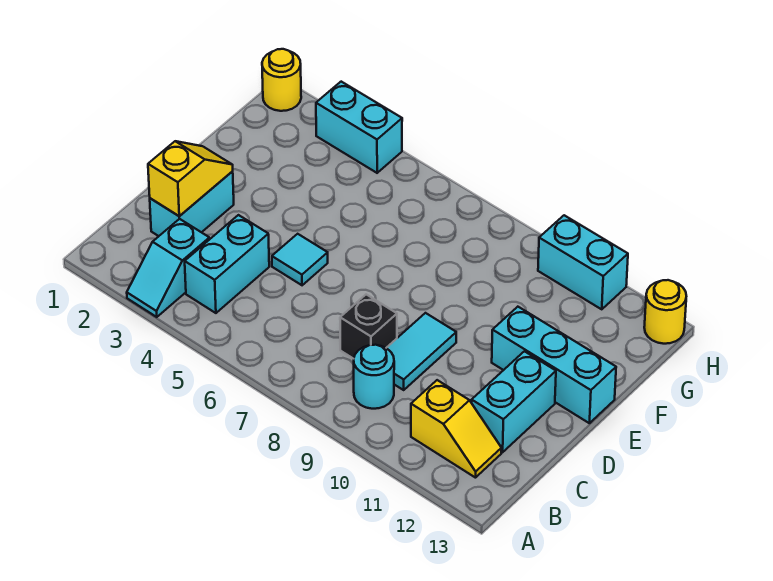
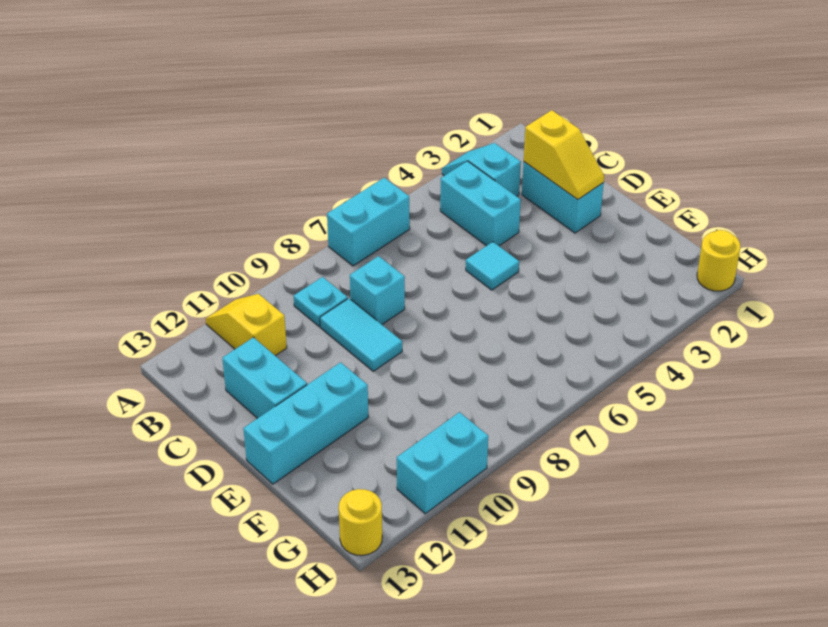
cyan 1x1 round brick [354,345,394,409] -> cyan 1x1 plate [294,277,348,327]
yellow 1x2 slope [411,380,501,478] -> yellow 1x2 slope turned to [206,294,287,356]
black 1x1 brick [340,294,397,359] -> cyan 1x1 brick [350,256,405,324]
cyan 1x2 brick [316,82,402,173] -> cyan 1x2 brick moved to [327,178,410,266]

